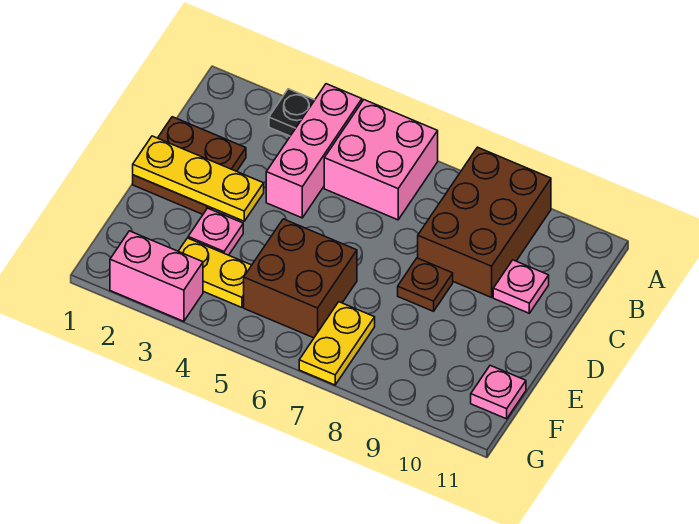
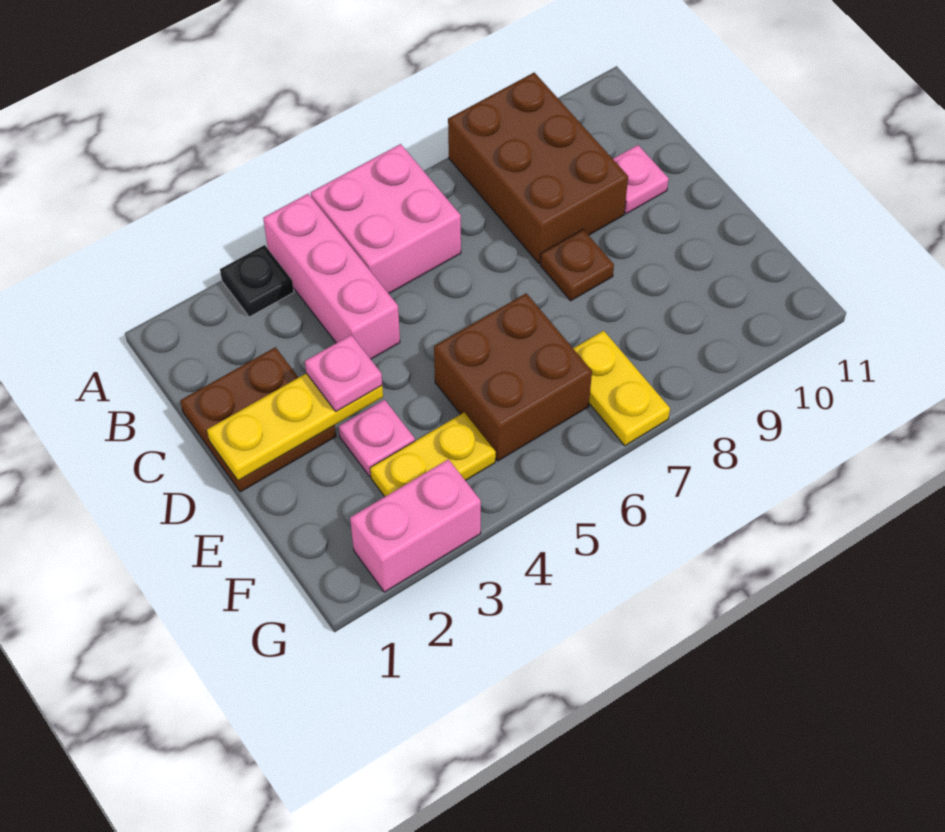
pink 1x1 plate [471,365,526,419] -> pink 1x1 plate moved to [305,335,382,412]

